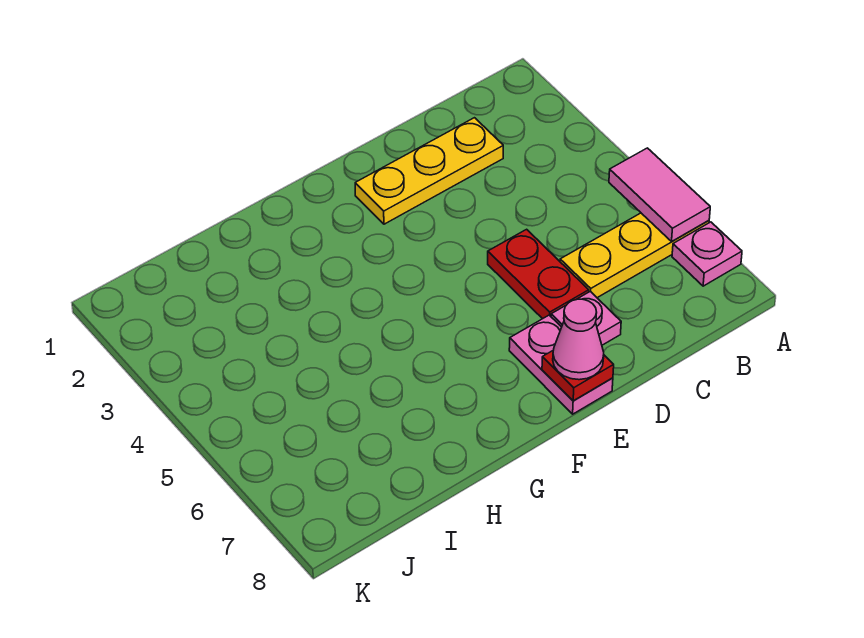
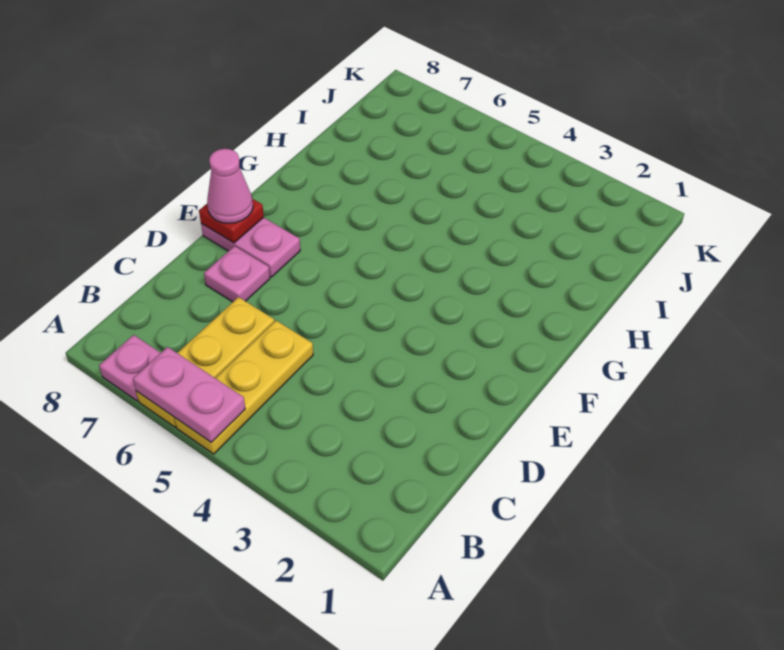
pink 1x2 tile [609,148,710,241] -> pink 1x2 plate [133,347,245,443]
yellow 1x3 plate [355,118,503,224] -> yellow 1x3 plate moved to [174,321,313,454]
red 1x2 plate [488,229,589,319] -> none

